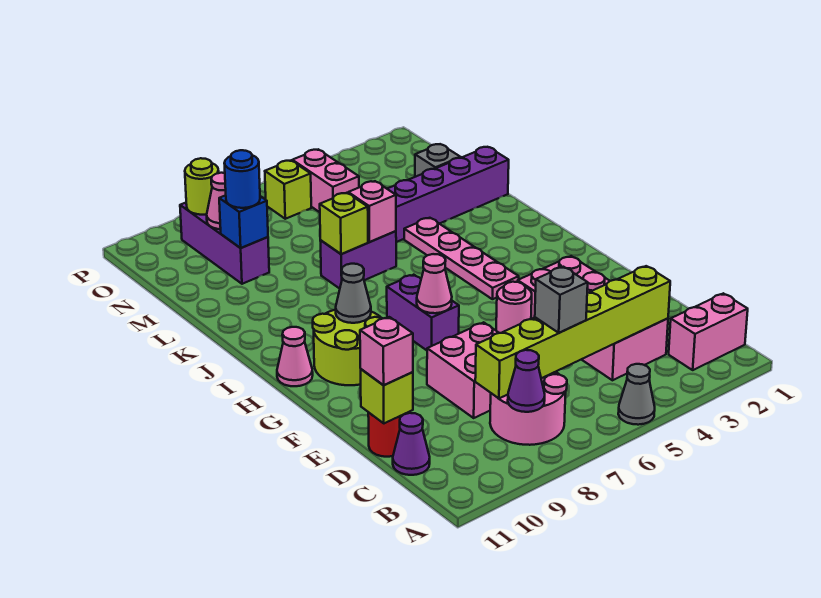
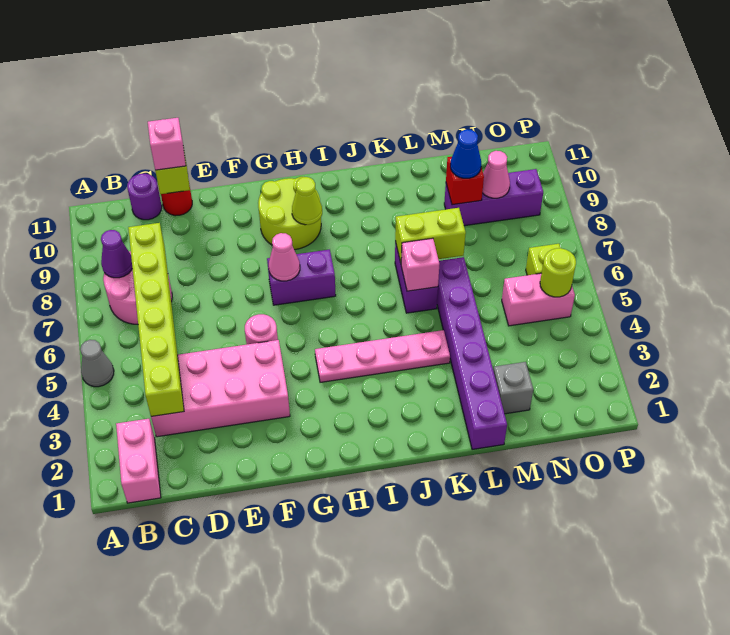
grey 1x1 brick [535,267,588,333] -> none
purple 1x1 cone [393,413,430,475] -> purple 1x1 round brick [127,174,162,220]
pink 2x2 brick [427,322,499,418] -> none
grey 1x1 cone [336,264,371,323] -> lime 1x1 cone [292,177,322,225]
pink 1x1 cone [277,327,313,386] -> none
lime 1x1 brick [320,193,368,254] -> lime 1x2 brick [395,208,466,263]
blue 1x1 brick [219,195,268,248] -> red 1x1 brick [446,157,484,205]
blue 1x1 round brick [224,150,260,208] -> blue 1x1 cone [450,129,481,178]
lime 1x1 round brick [185,158,219,215] -> lime 1x1 round brick moved to [540,248,576,297]

